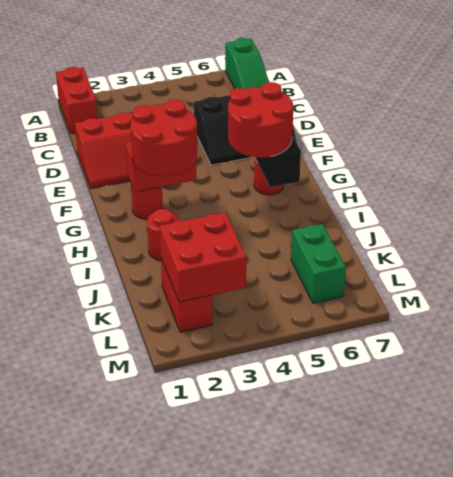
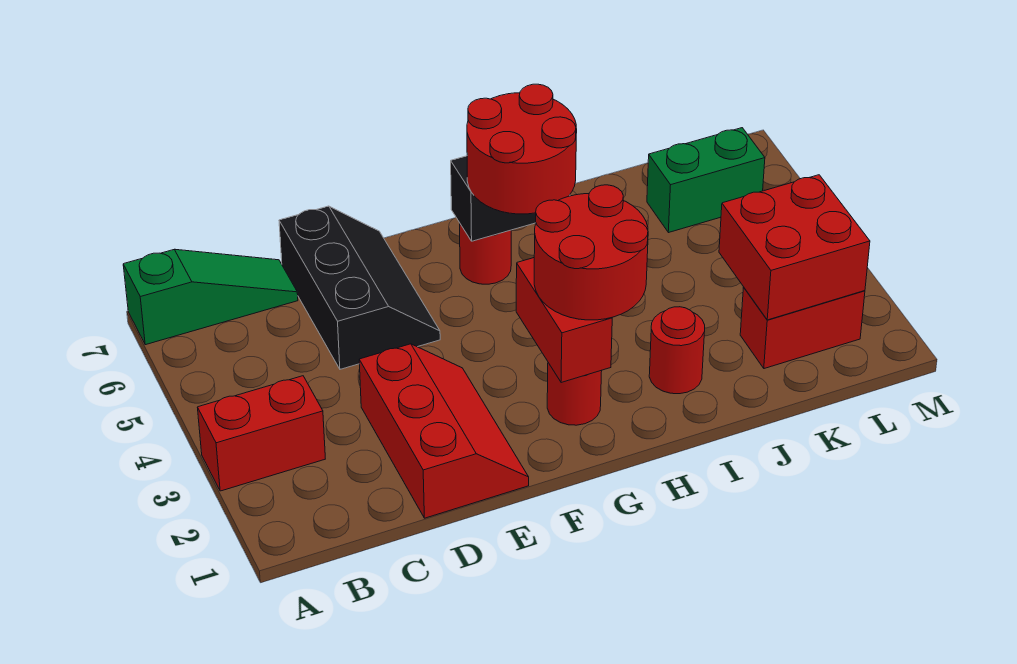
red 1x2 brick [56,67,98,133] -> red 1x2 brick moved to [198,376,325,491]

